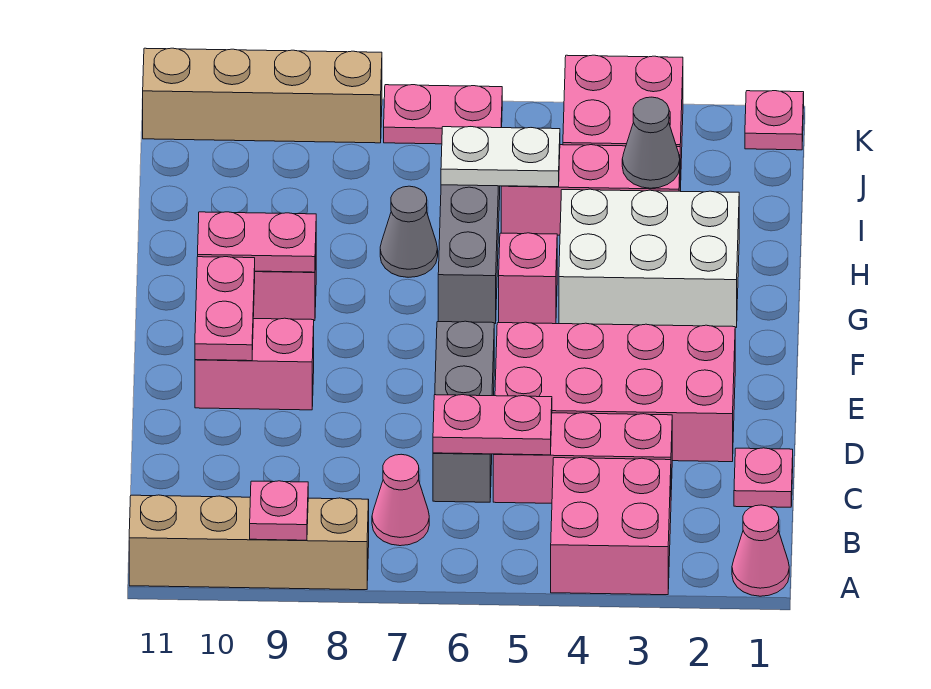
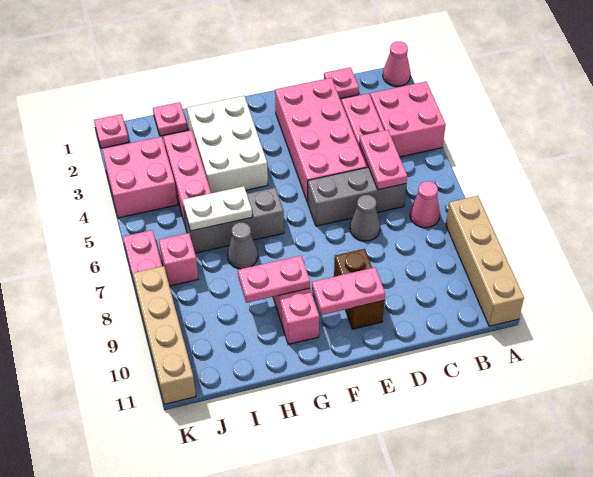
pink 1x1 plate [250,481,308,540] -> pink 1x1 plate moved to [153,102,187,136]
pink 1x2 brick [195,318,314,410] -> brown 1x2 brick [334,249,384,329]
pink 1x1 brick [499,233,557,324] -> pink 1x1 brick moved to [159,233,198,286]
pink 1x2 plate [198,212,316,272] -> pink 1x2 plate turned to [238,256,310,303]
grey 1x1 cone [622,97,680,188] -> grey 1x1 cone moved to [350,195,380,241]
white 1x2 plate [441,127,560,187] -> white 1x2 plate turned to [183,186,252,231]

